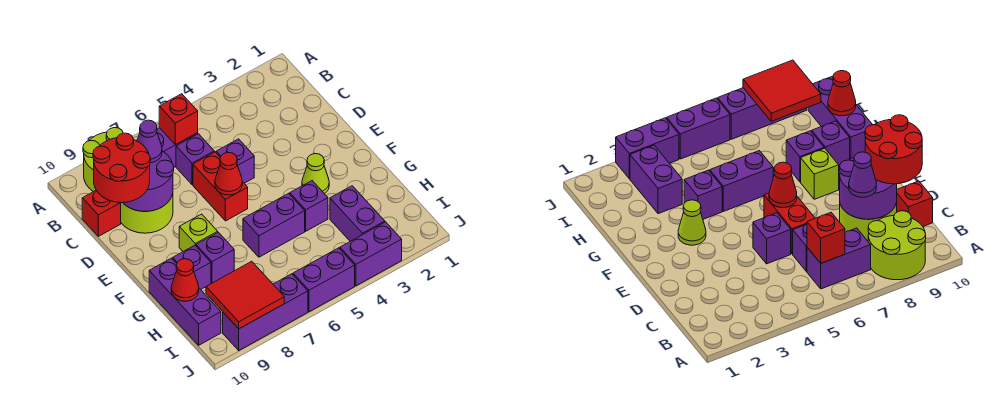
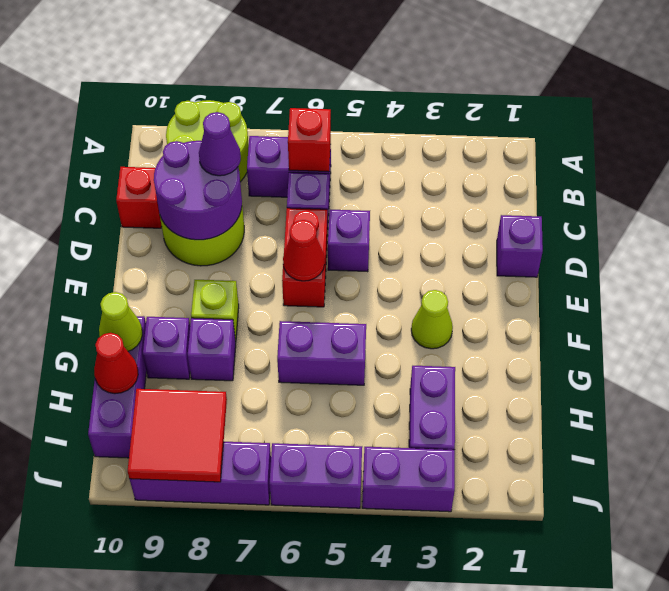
red 2x2 round brick [93,133,150,203] -> none
purple 1x1 brick [290,181,328,231] -> purple 1x1 brick moved to [497,215,543,277]
none -> lime 1x1 cone [99,292,142,351]

